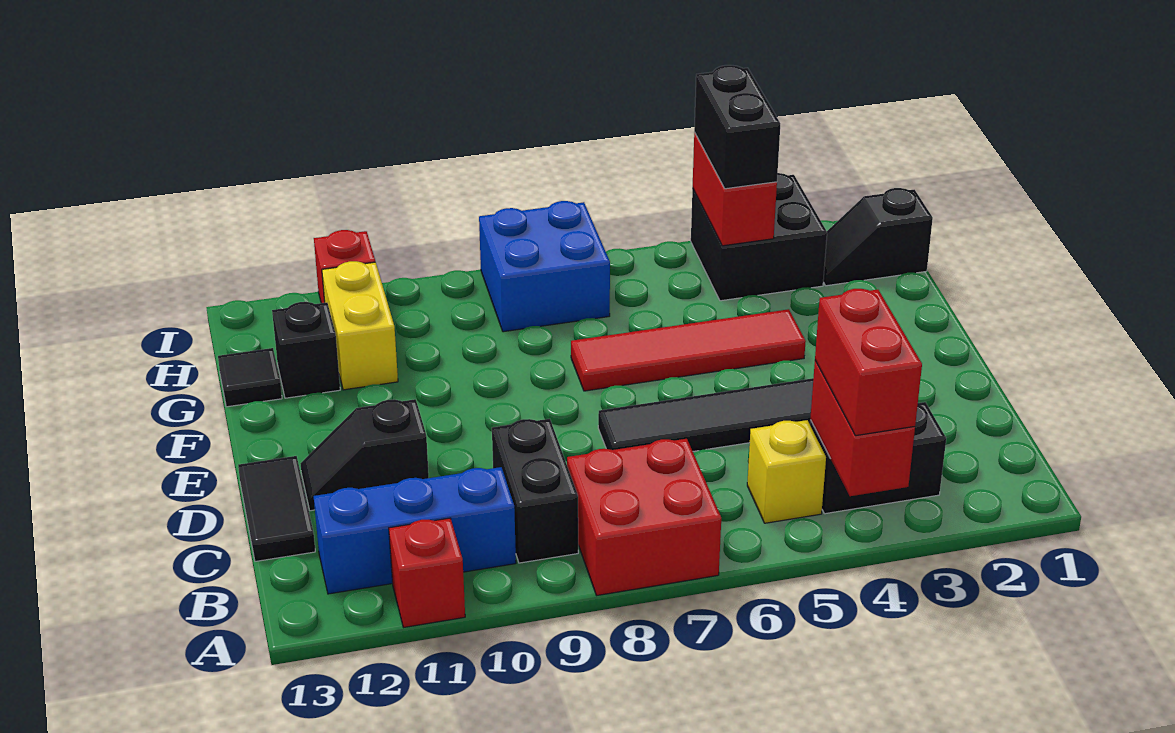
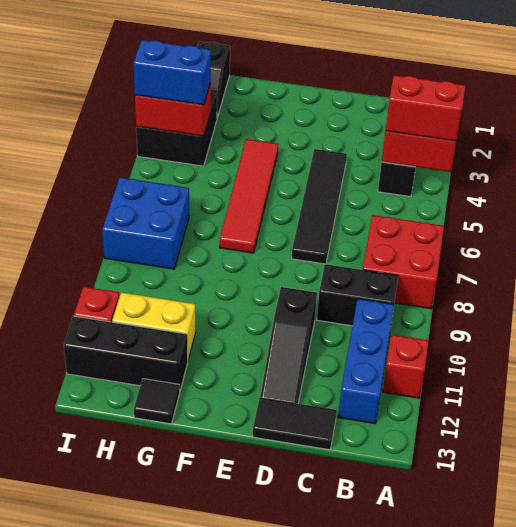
yellow 1x1 brick [747,420,826,523] -> none
black 1x2 slope [300,399,429,511] -> black 1x3 slope [260,287,317,403]
black 1x1 brick [272,302,340,398] -> black 1x3 brick [64,316,188,390]
black 1x2 brick [694,65,780,189] -> blue 1x2 brick [133,40,211,105]

